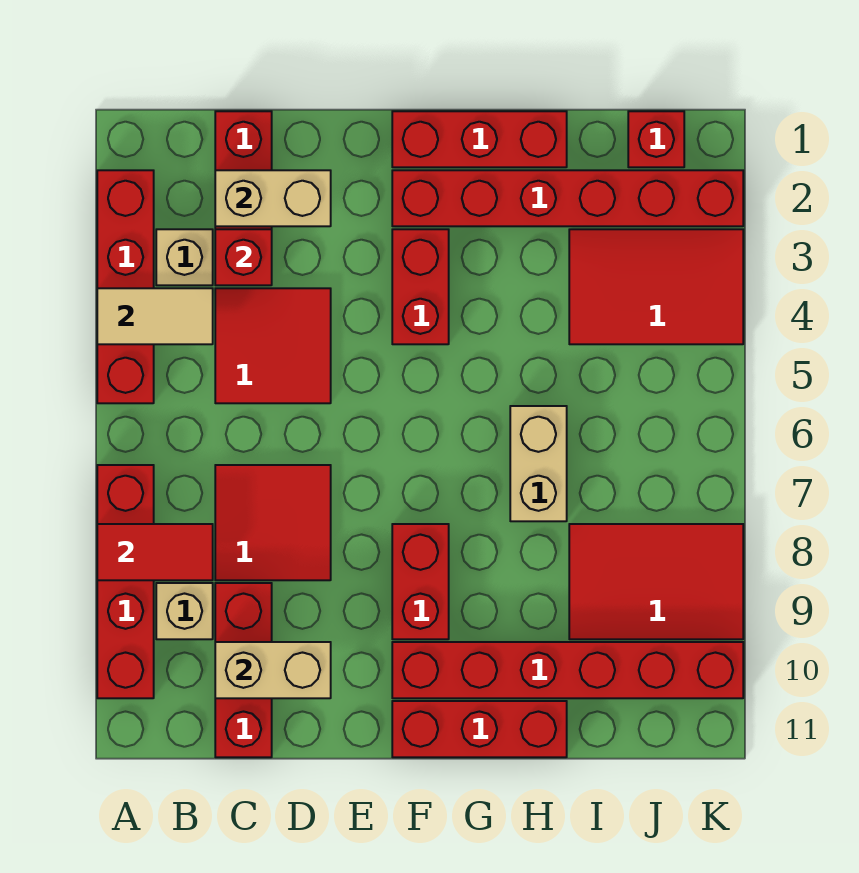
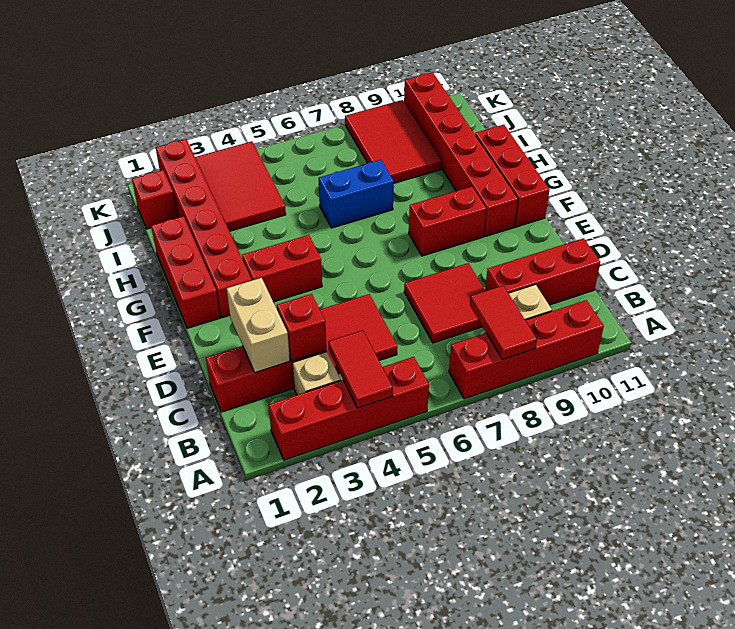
tan 1x2 tile [97,288,213,344] -> red 1x2 tile [329,330,393,408]
tan 1x2 brick [215,642,331,698] -> none
tan 1x2 brick [510,406,567,521] -> blue 1x2 brick [319,160,394,228]

